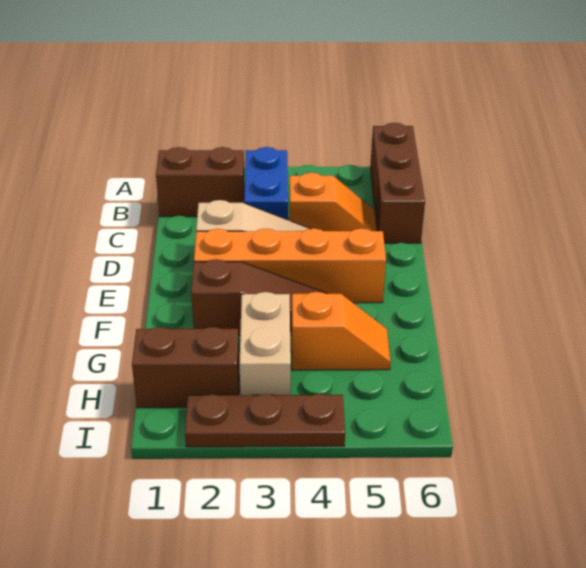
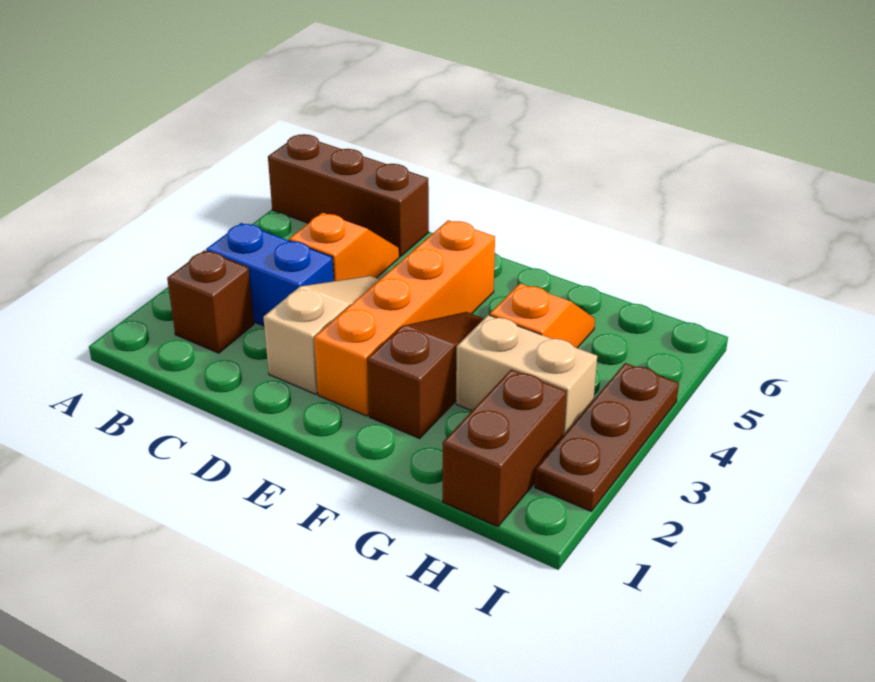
brown 1x2 brick [156,147,245,217] -> brown 1x1 brick [167,250,254,353]

